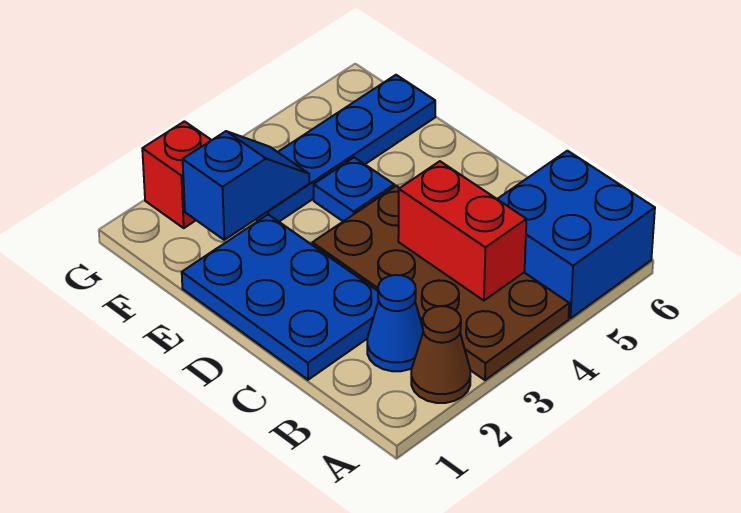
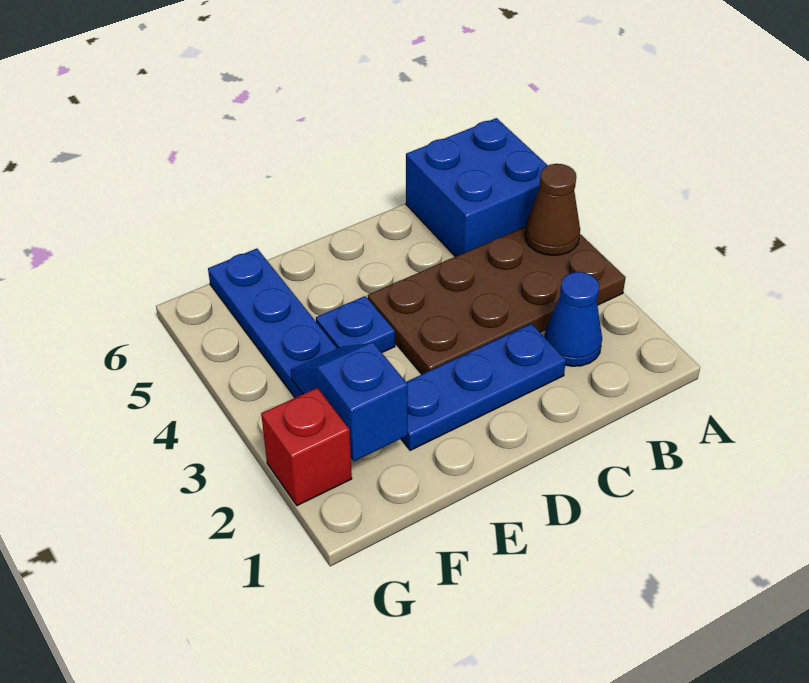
brown 1x1 cone [411,306,470,403] -> brown 1x1 cone moved to [525,164,580,255]
red 1x2 brick [398,161,527,301] -> none
blue 2x3 plate [182,215,378,380] -> blue 1x3 plate [401,324,566,450]

